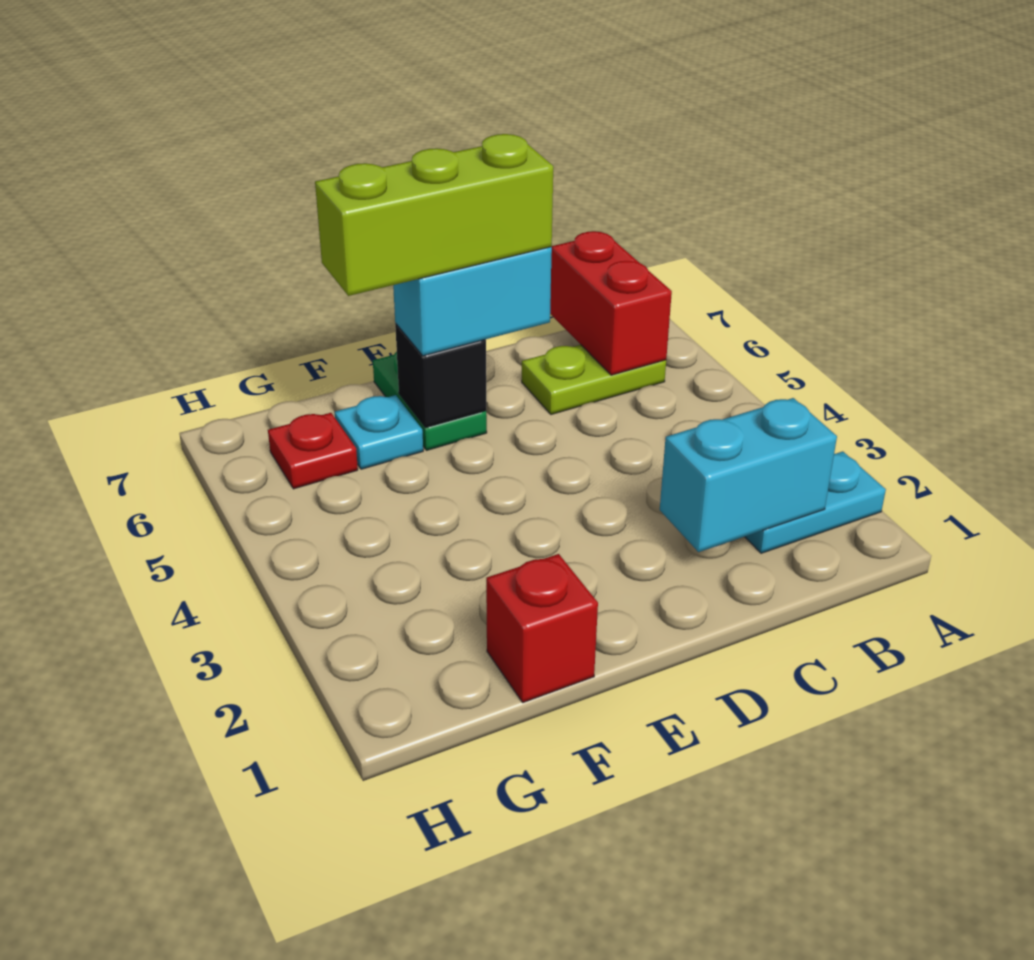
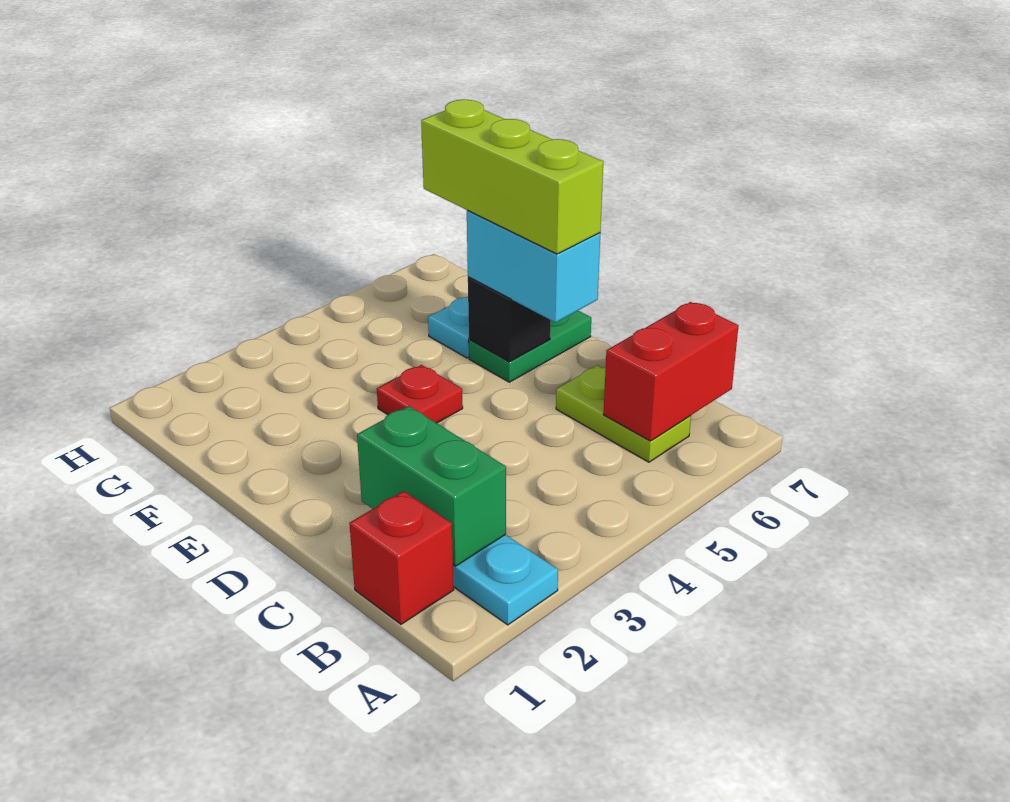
cyan 1x2 brick [660,398,837,552] -> green 1x2 brick [357,406,506,566]
red 1x1 brick [486,554,598,703] -> red 1x1 brick moved to [349,491,454,624]
red 1x1 plate [268,413,358,489] -> red 1x1 plate moved to [377,365,463,423]

